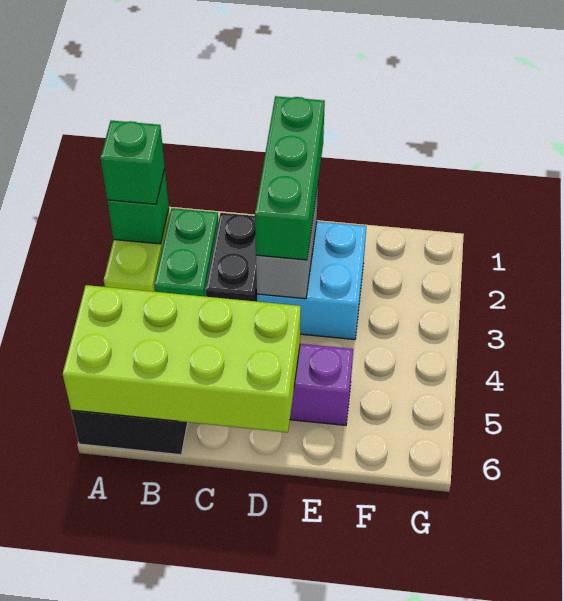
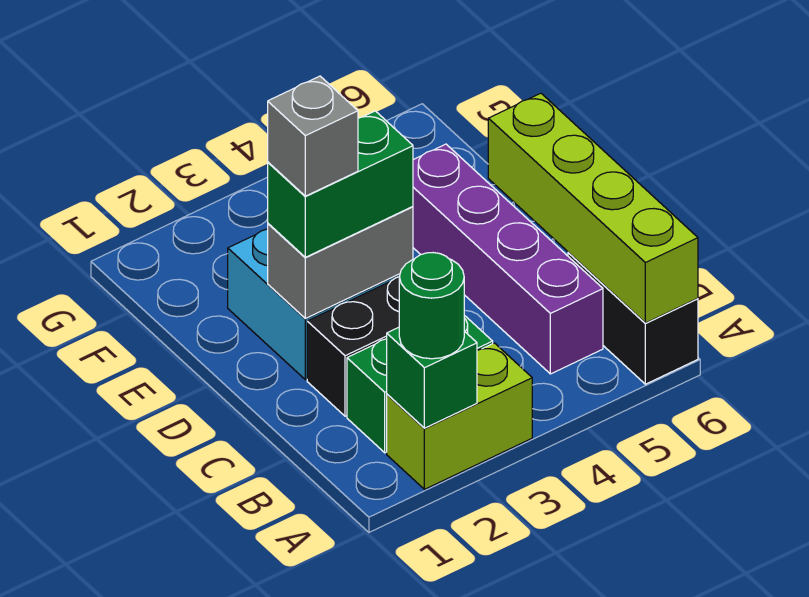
green 1x1 brick [101,121,165,204] -> green 1x1 round brick [399,253,464,359]
lime 2x4 brick [63,285,301,432] -> lime 1x4 brick [488,93,698,323]
green 1x3 brick [255,96,325,260] -> green 1x2 brick [268,111,413,257]
none -> grey 1x1 brick [268,76,358,196]

